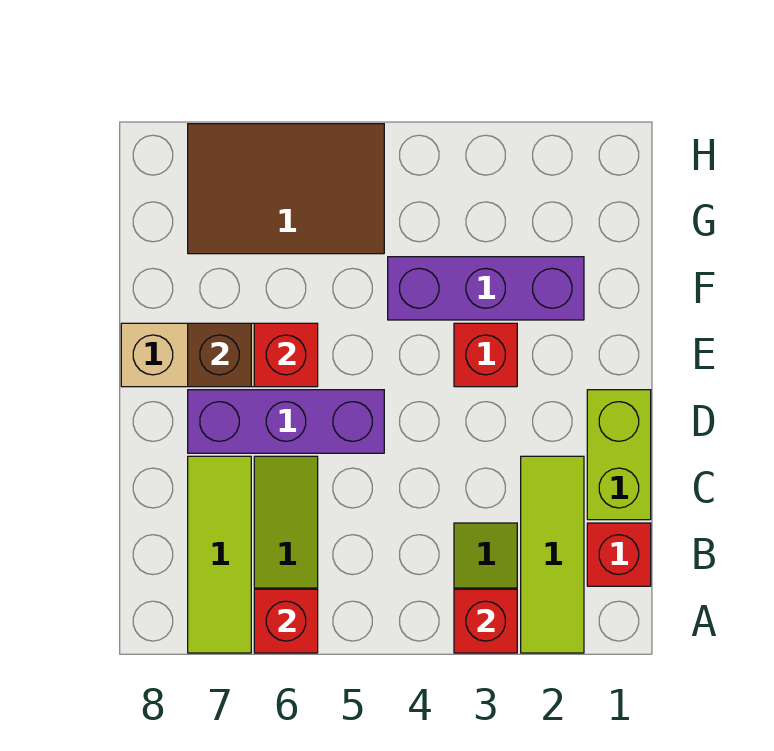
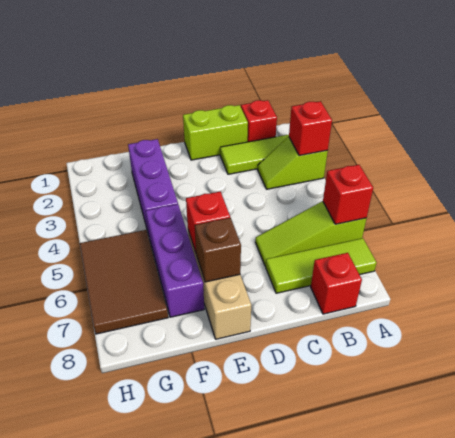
purple 1x3 brick [188,390,384,453] -> purple 1x3 brick moved to [146,204,204,317]
red 1x1 brick [454,323,517,387] -> red 1x1 brick moved to [311,253,362,314]

